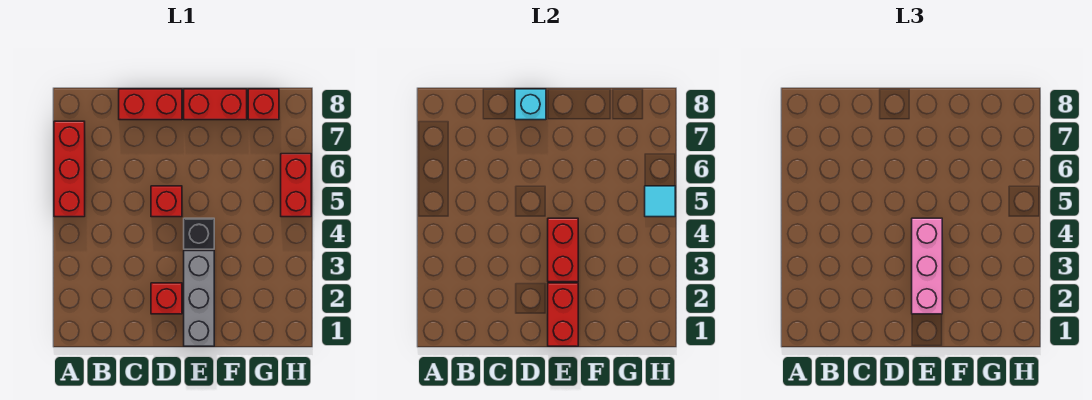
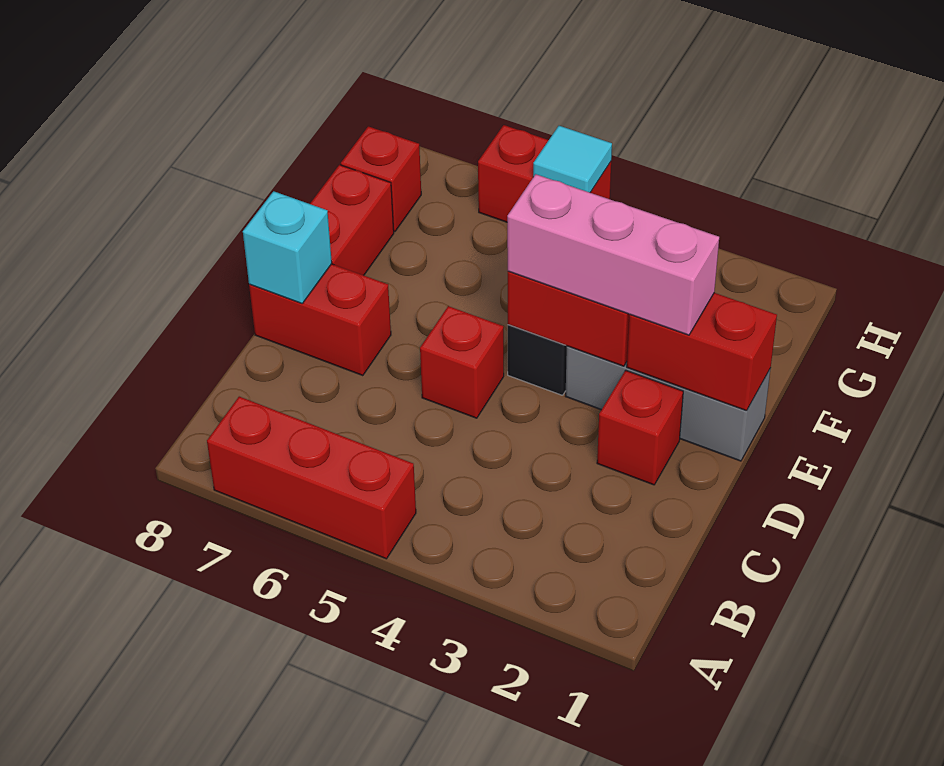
red 1x2 brick [119,89,182,120] -> red 1x2 brick turned to [249,264,391,376]

